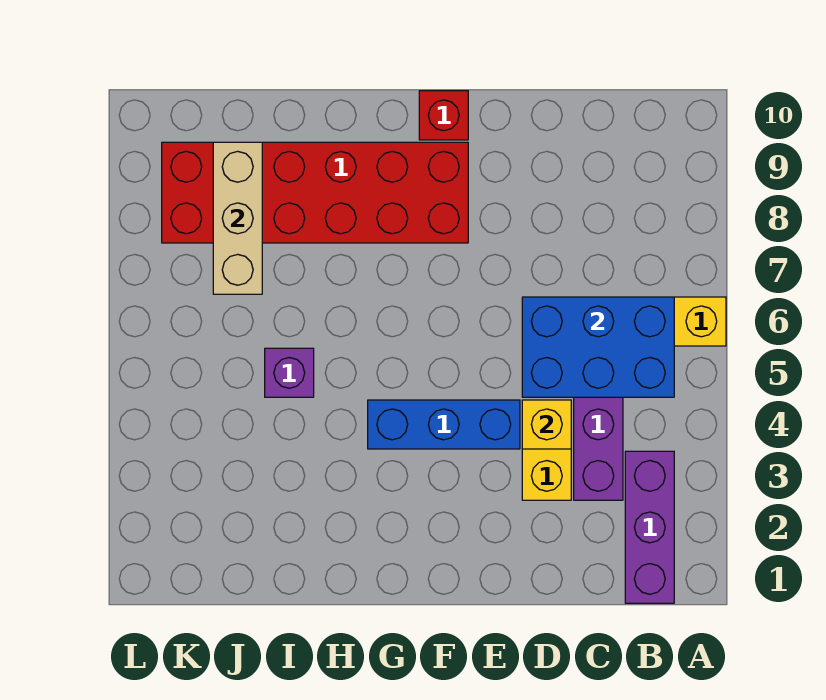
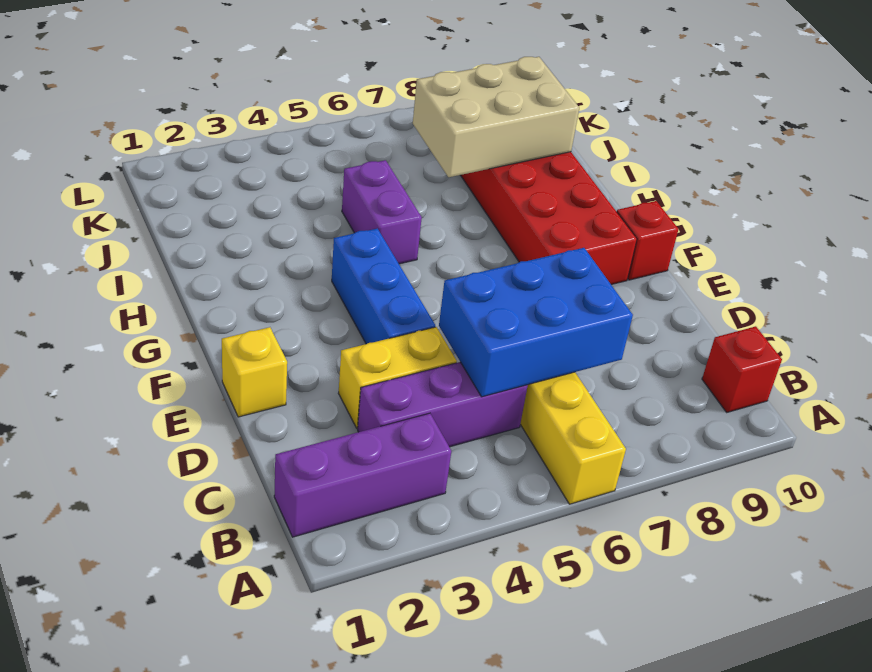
blue 2x3 brick [522,297,674,397] -> blue 2x3 brick turned to [439,248,633,397]
none -> red 1x1 brick [702,326,782,412]
yellow 1x1 brick [522,400,571,449] -> yellow 1x1 brick moved to [222,327,287,417]
purple 1x1 brick [265,348,314,397] -> purple 1x2 brick [342,160,422,264]
tan 1x3 brick [213,142,262,294] -> tan 2x3 brick [413,57,579,177]

